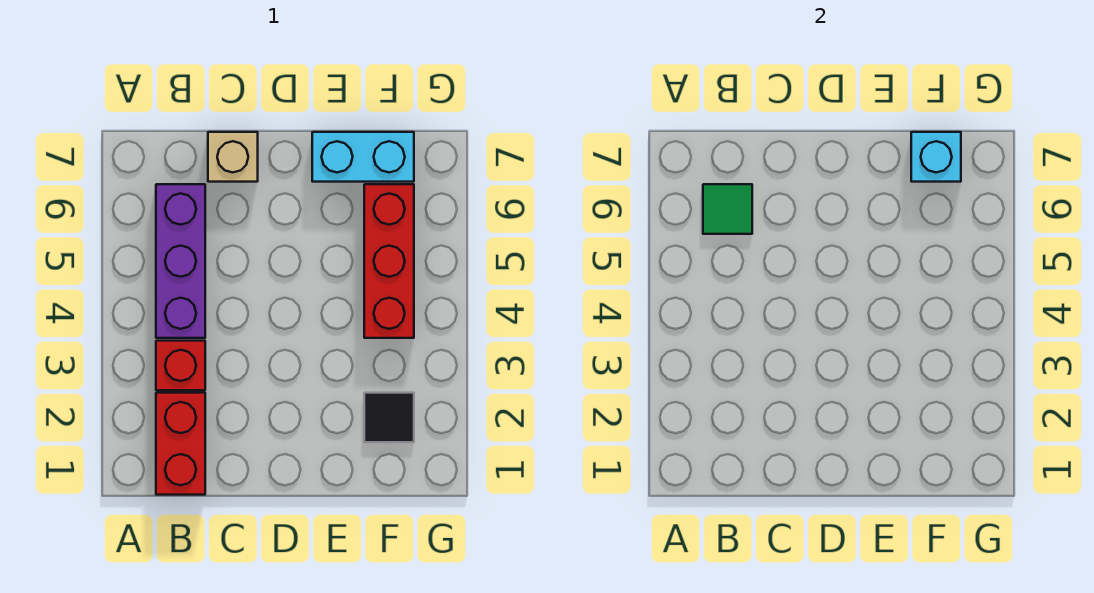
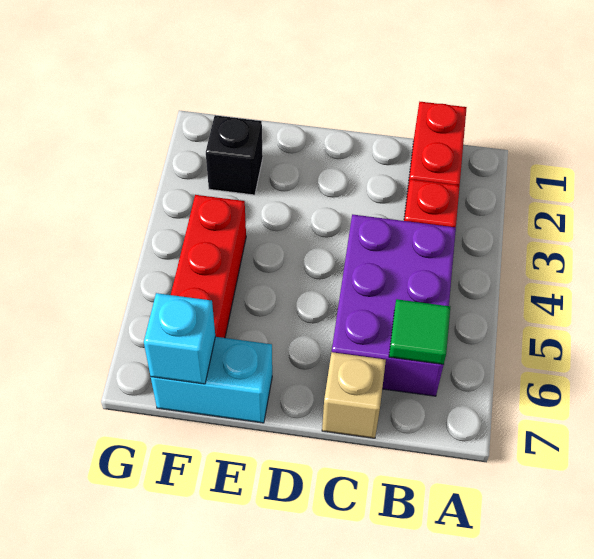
purple 1x3 brick [156,184,205,338] -> purple 2x3 brick [332,214,456,396]
black 1x1 tile [364,393,414,442] -> black 1x1 brick [206,115,263,195]

